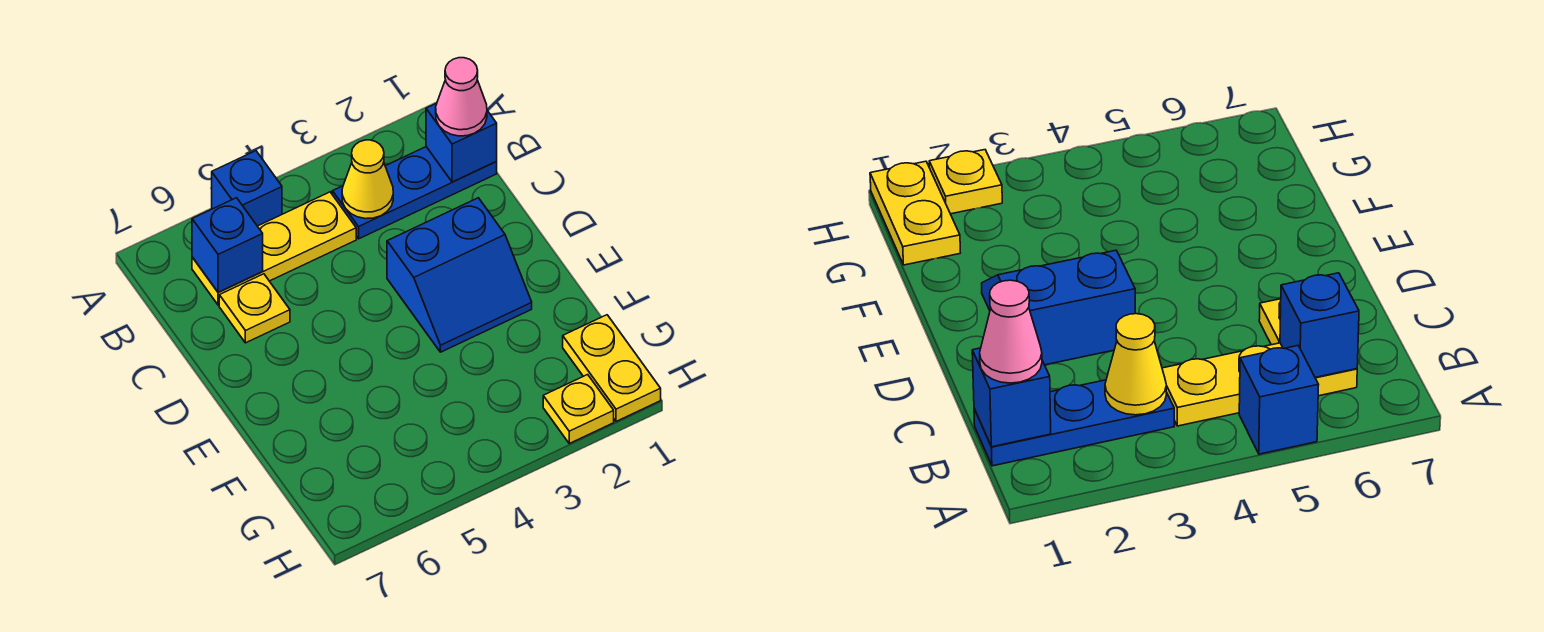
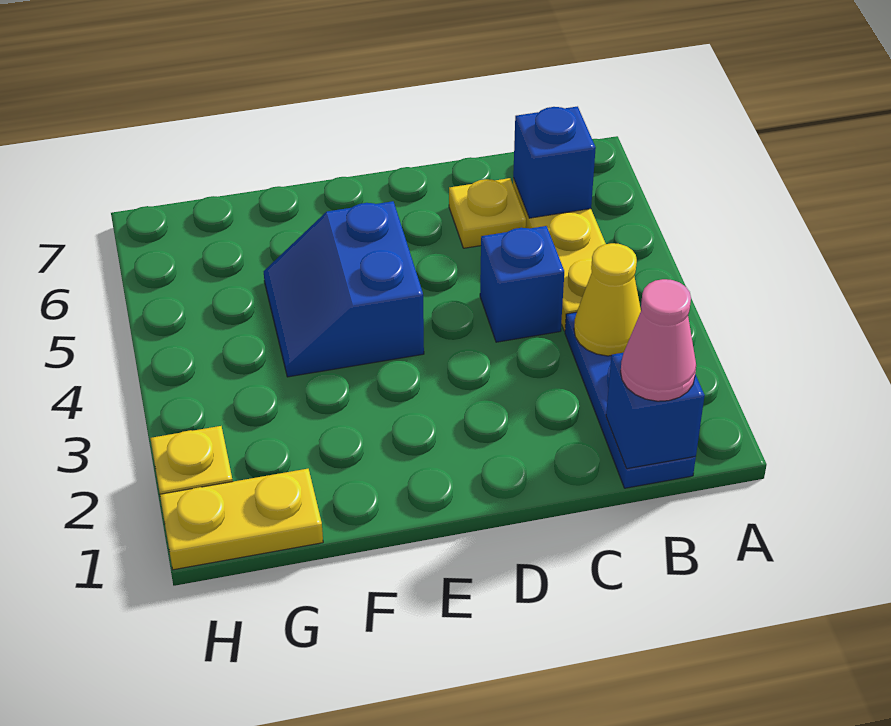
blue 1x1 brick [212,151,282,226] -> blue 1x1 brick moved to [480,226,564,342]
blue 2x2 slope [387,198,532,352] -> blue 2x2 slope moved to [264,201,424,377]

